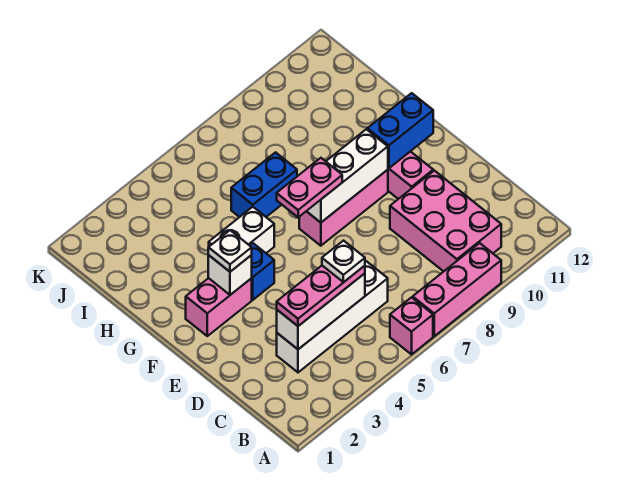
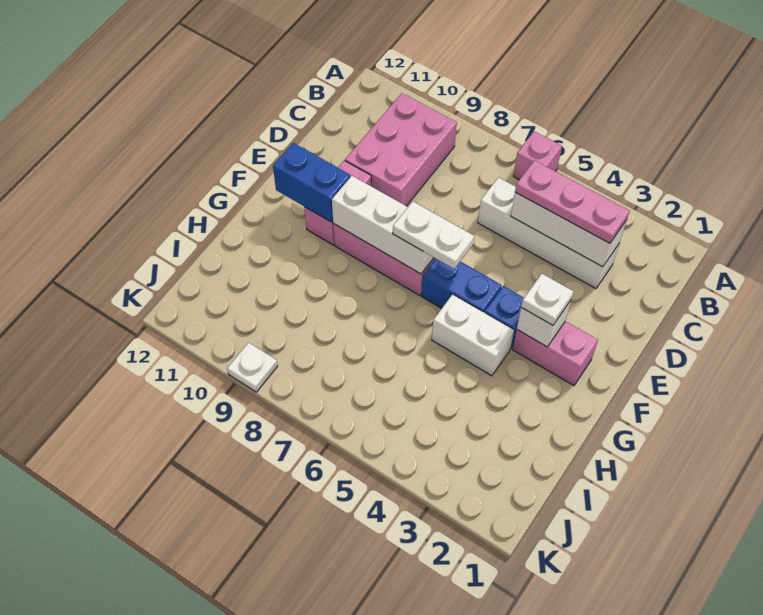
pink 1x3 brick [413,243,501,336] -> none
white 1x1 plate [322,241,365,282] -> white 1x1 plate moved to [227,343,277,392]
pink 1x2 plate [277,158,342,217] -> white 1x2 plate [393,202,474,269]
blue 1x2 brick [231,152,297,217] -> blue 1x2 brick moved to [421,259,502,313]

